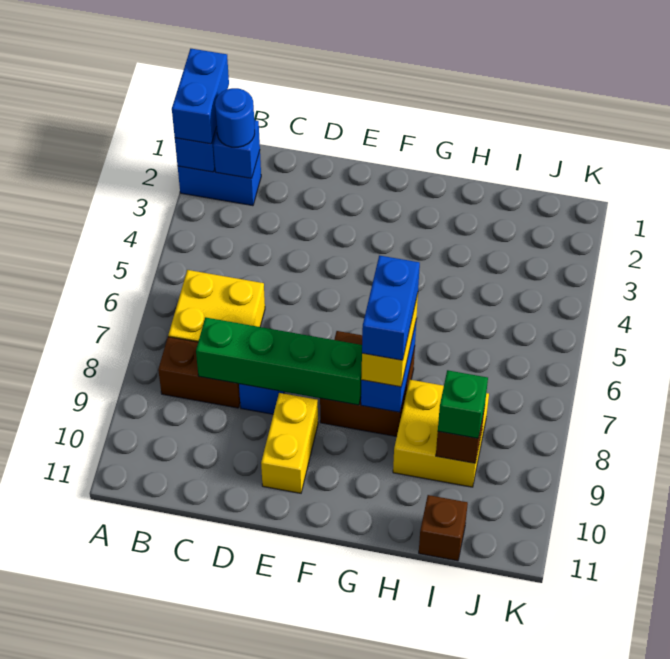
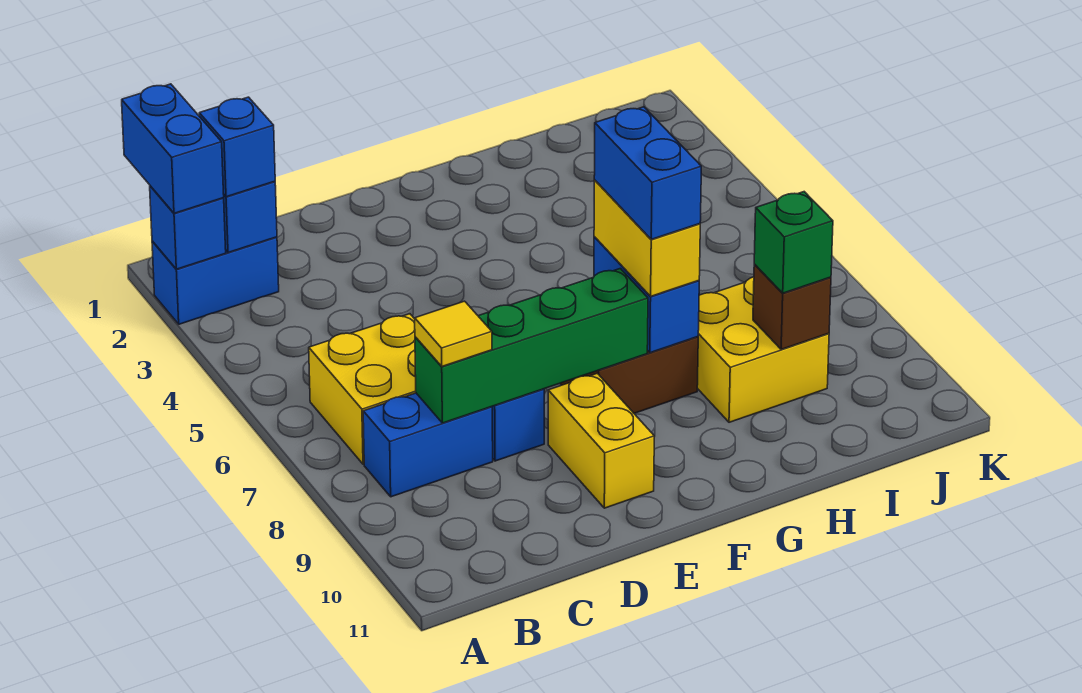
blue 1x1 round brick [215,88,255,147] -> blue 1x1 brick [199,97,275,197]
brown 1x2 brick [158,337,240,408] -> blue 1x2 brick [363,393,493,497]
none -> yellow 1x1 tile [415,301,492,366]
brown 1x1 brick [419,495,468,561] -> none

